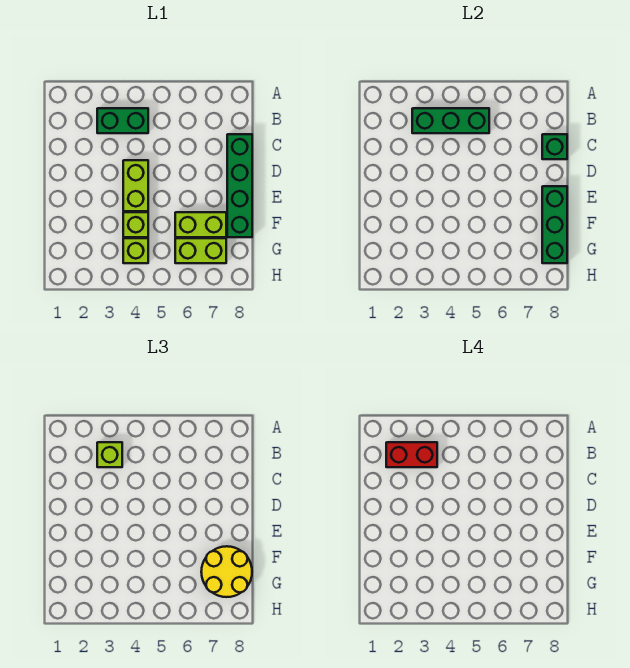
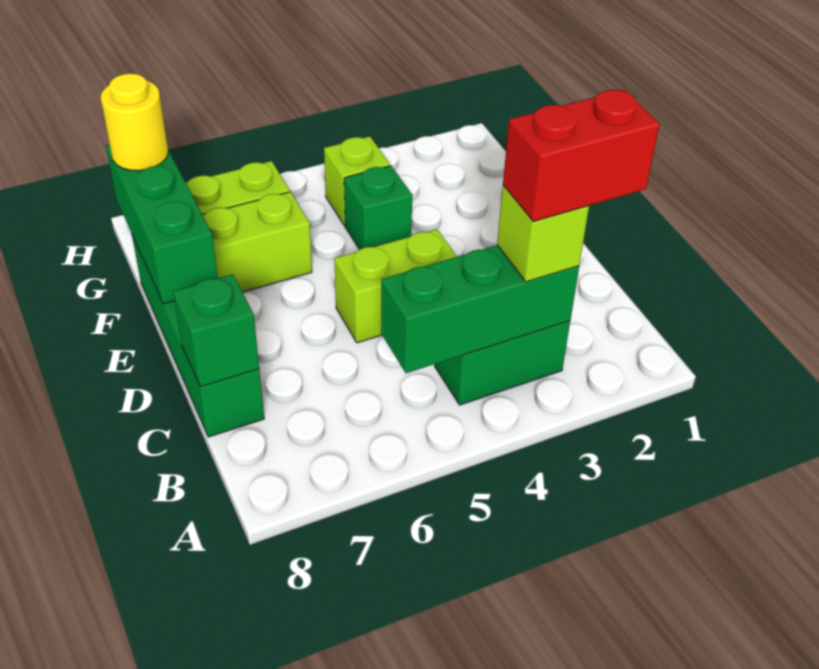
lime 1x2 brick [123,160,148,211] -> lime 1x2 brick turned to [334,229,457,343]
lime 1x1 brick [123,212,148,237] -> green 1x1 brick [344,166,412,249]
yellow 2x2 round brick [201,546,252,597] -> yellow 1x1 round brick [101,74,168,171]

